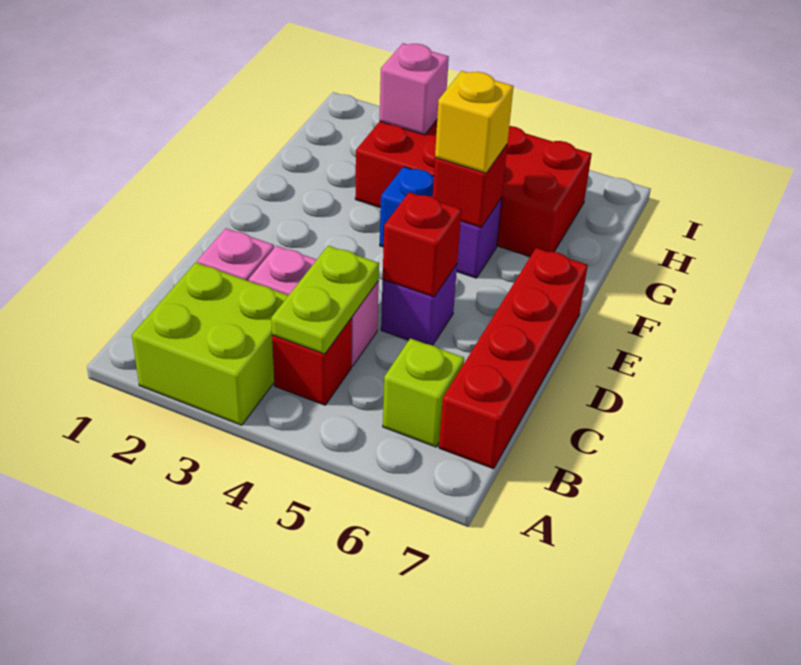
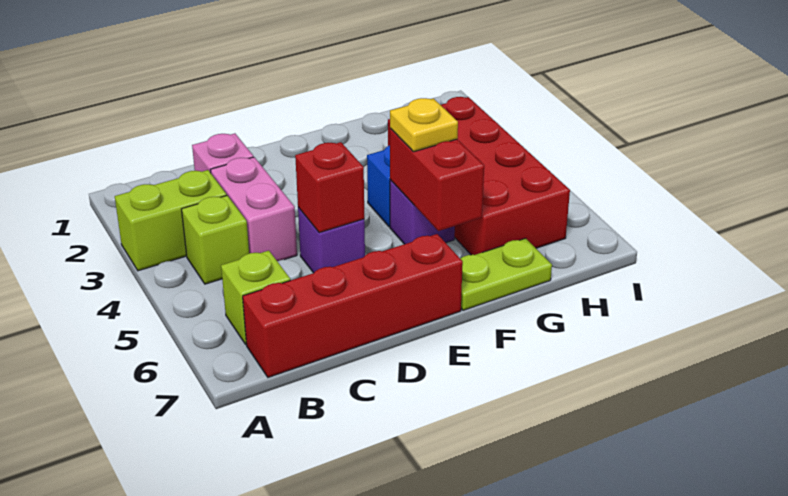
lime 2x2 brick [132,262,289,425] -> lime 1x2 brick [115,170,227,271]
red 1x1 brick [272,318,352,405] -> lime 1x1 brick [182,196,249,284]
lime 1x2 plate [271,246,379,354] -> lime 1x2 plate moved to [460,238,552,310]
red 1x1 brick [433,145,507,227] -> red 1x2 brick [390,128,484,231]
yellow 1x1 brick [435,71,514,173] -> yellow 1x1 plate [390,98,458,152]
pink 1x1 brick [380,43,449,135] -> none

